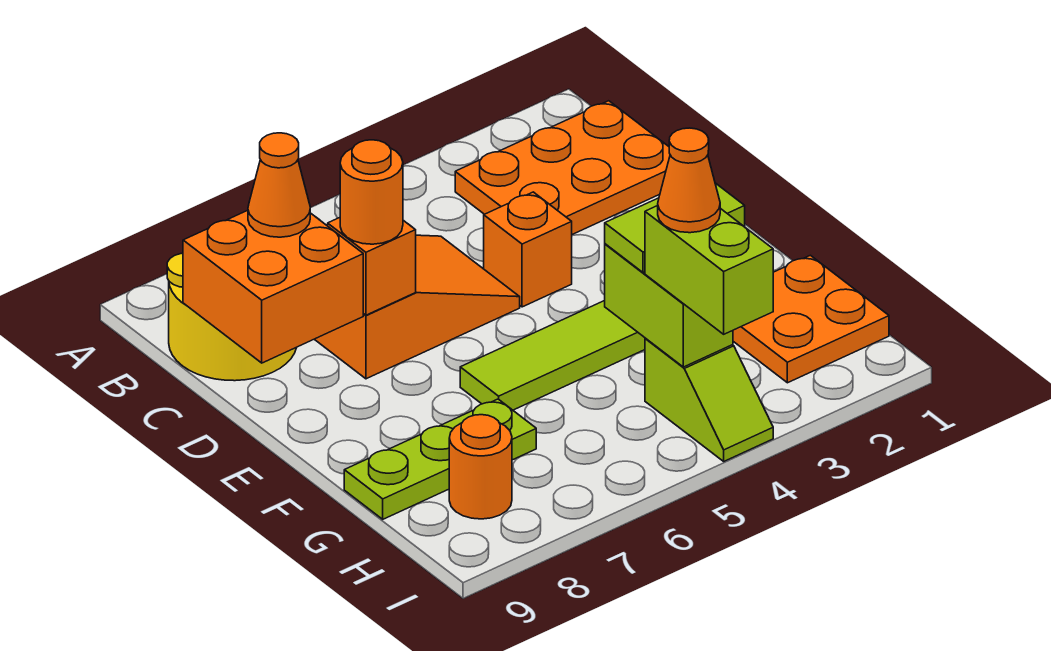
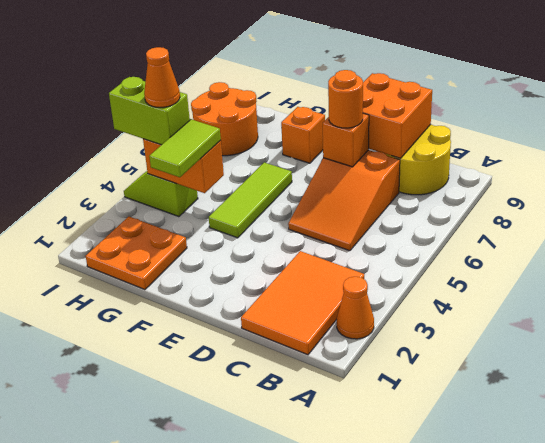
orange 2x3 plate [455,101,670,234] -> orange 2x3 tile [241,251,364,355]
orange 1x1 cone [248,133,310,237] -> orange 1x1 cone moved to [337,277,374,339]
orange 1x1 brick [484,192,572,307] -> orange 1x1 brick moved to [281,107,325,163]
lime 1x2 brick [605,244,733,367] -> orange 1x2 brick [143,139,224,193]
lime 1x3 plate [344,399,536,519] -> none
orange 1x1 round brick [449,415,512,519] -> orange 2x2 round brick [191,82,258,156]

